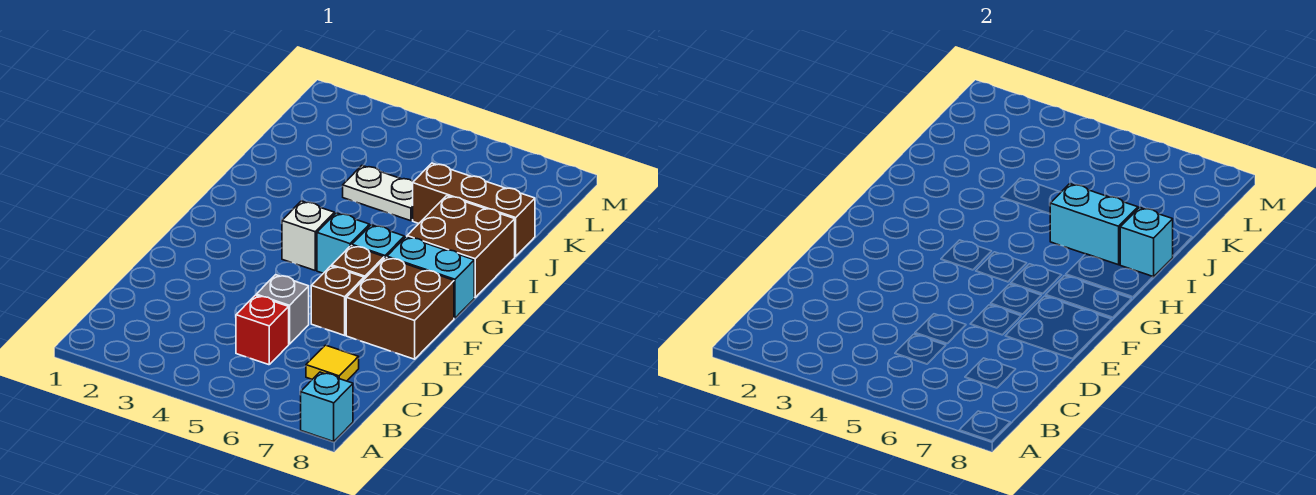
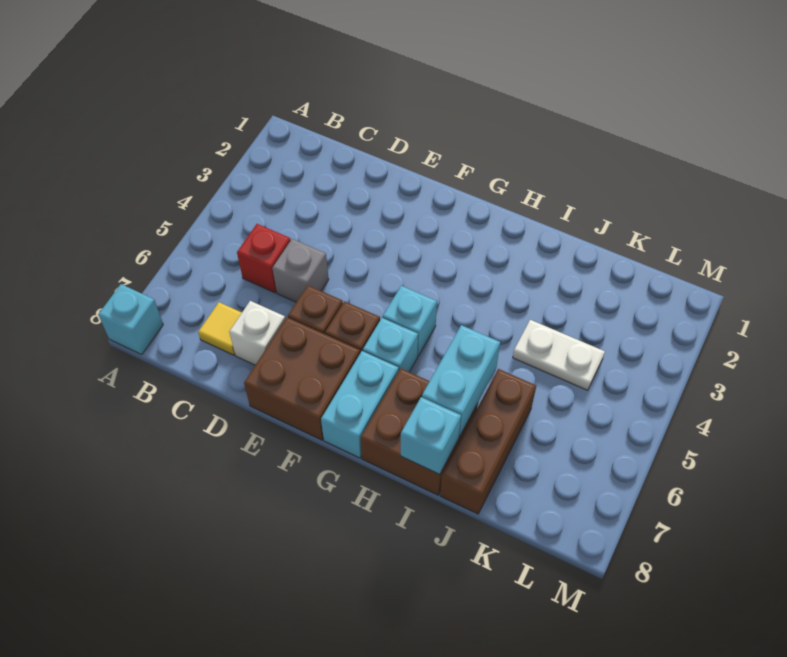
white 1x1 brick [282,201,334,270] -> white 1x1 brick moved to [229,301,285,365]
white 1x2 plate [343,166,413,221] -> white 1x2 plate turned to [513,320,605,390]

